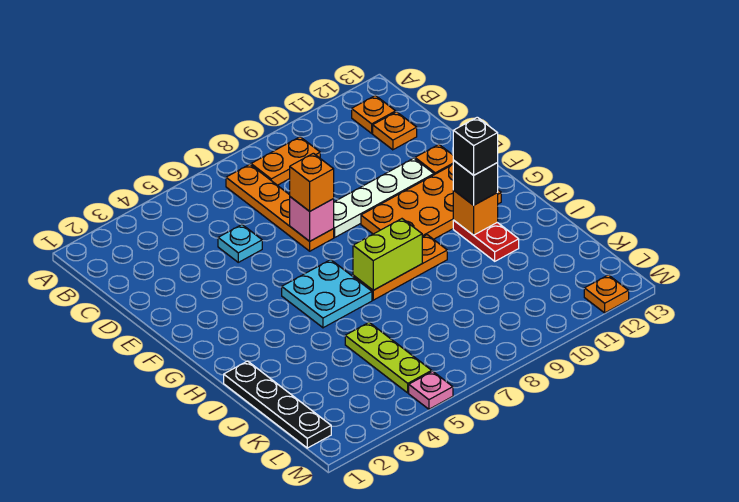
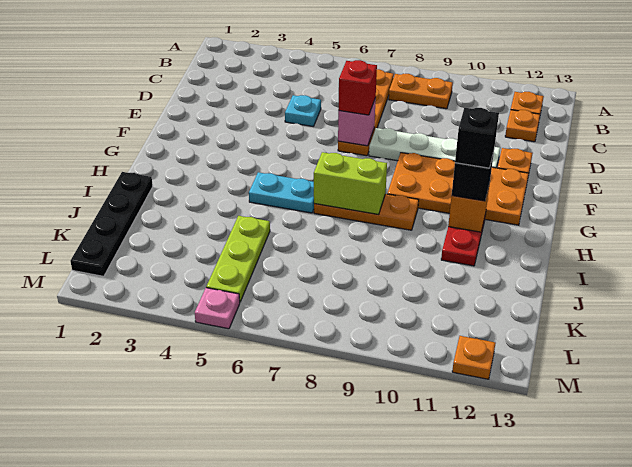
orange 1x1 brick [290,153,334,211] -> red 1x1 brick [338,60,377,115]
cyan 2x2 plate [282,260,372,328] -> cyan 1x2 plate [249,172,314,213]

